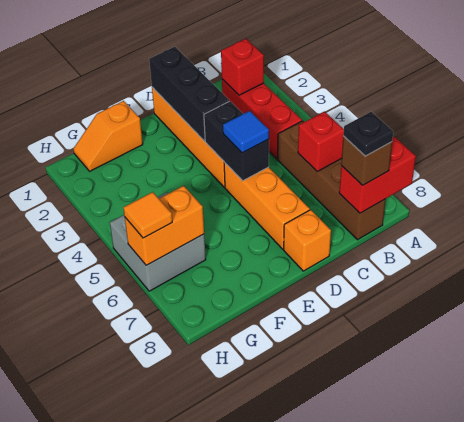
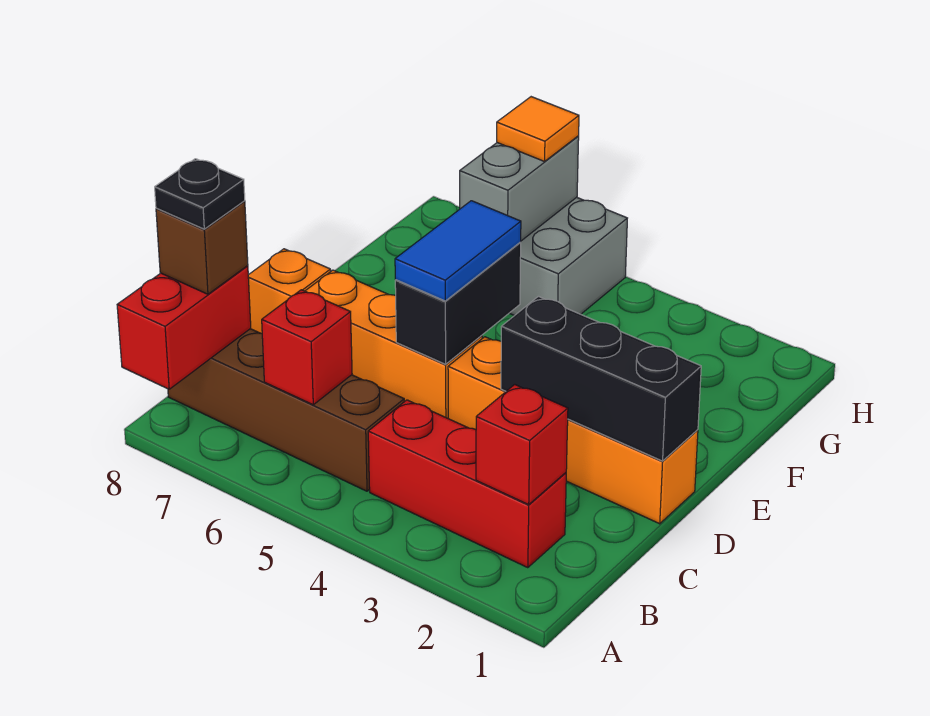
black 1x2 brick [204,101,269,181] -> black 1x2 brick turned to [395,243,521,364]
blue 1x1 tile [223,111,269,153] -> blue 1x2 tile [395,201,521,301]
orange 1x2 slope [73,101,143,171] -> none
orange 1x2 brick [125,186,204,265] -> grey 1x2 brick [460,136,579,241]

